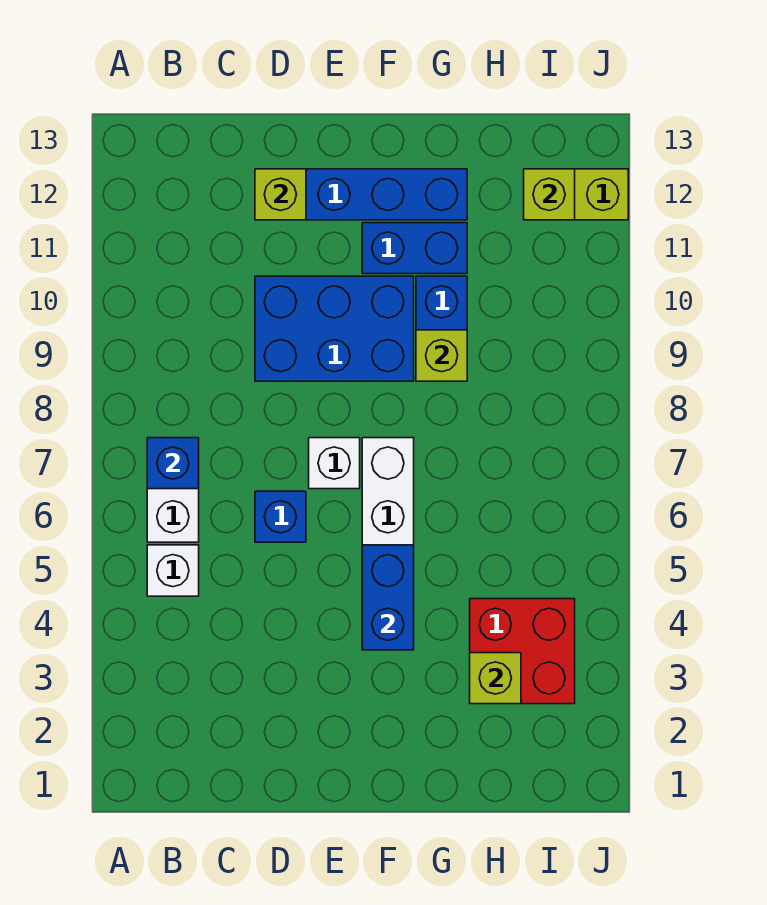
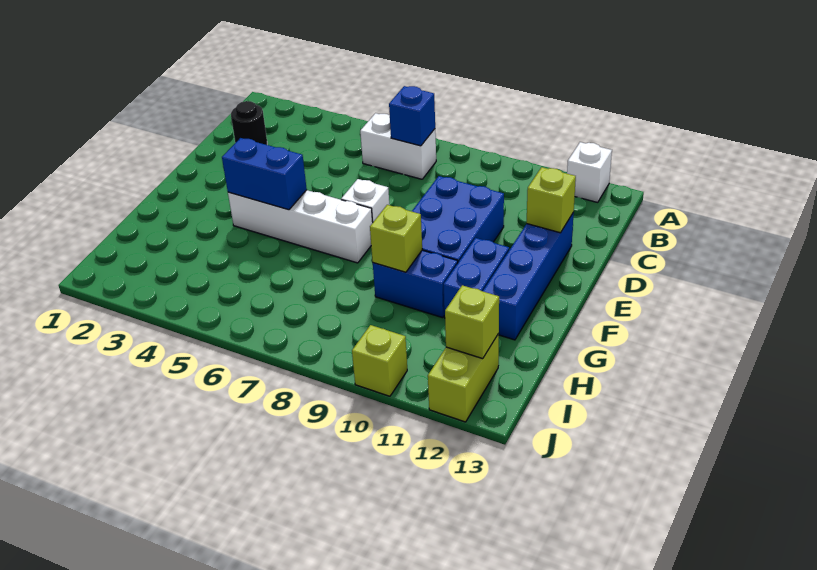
white 1x1 brick [147,545,199,596] -> white 1x1 brick moved to [567,142,612,202]
none -> black 1x1 round brick [231,101,267,145]
blue 1x1 brick [255,491,306,542] -> none
red 2x2 brick [470,599,575,704] -> none
lime 1x1 brick [470,653,521,704] -> lime 1x1 brick moved to [352,325,407,396]

